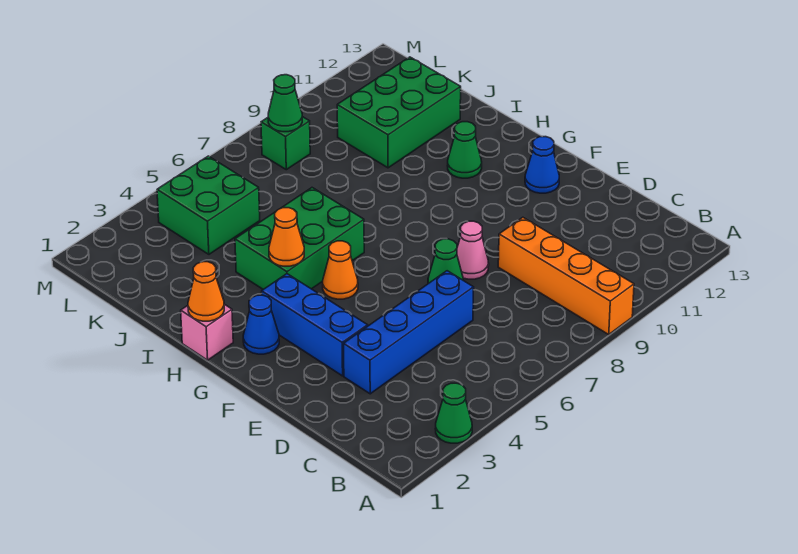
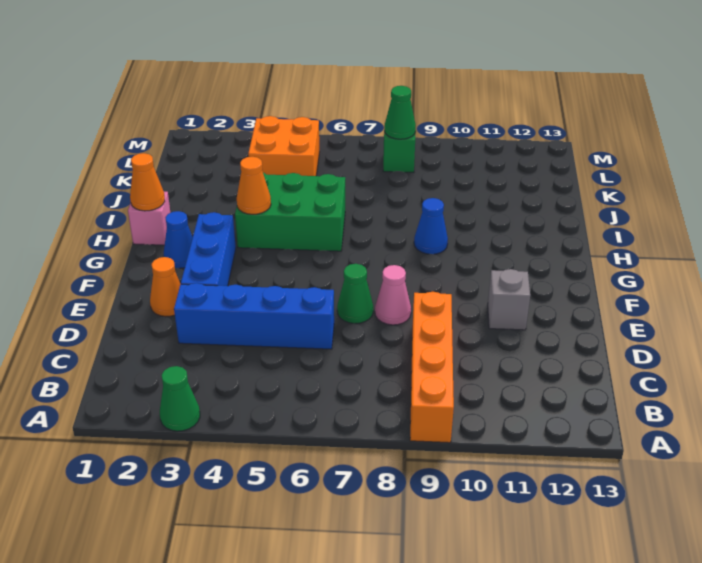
none -> grey 1x1 brick [488,269,530,330]
blue 1x1 cone [525,137,559,193] -> blue 1x1 cone moved to [414,198,448,254]
orange 1x1 cone [323,241,358,299] -> orange 1x1 cone moved to [150,257,181,317]
green 1x1 cone [448,122,482,178] -> none
green 2x3 brick [337,57,461,168] -> none
green 2x2 brick [157,156,260,254] -> orange 2x2 brick [248,116,319,176]

